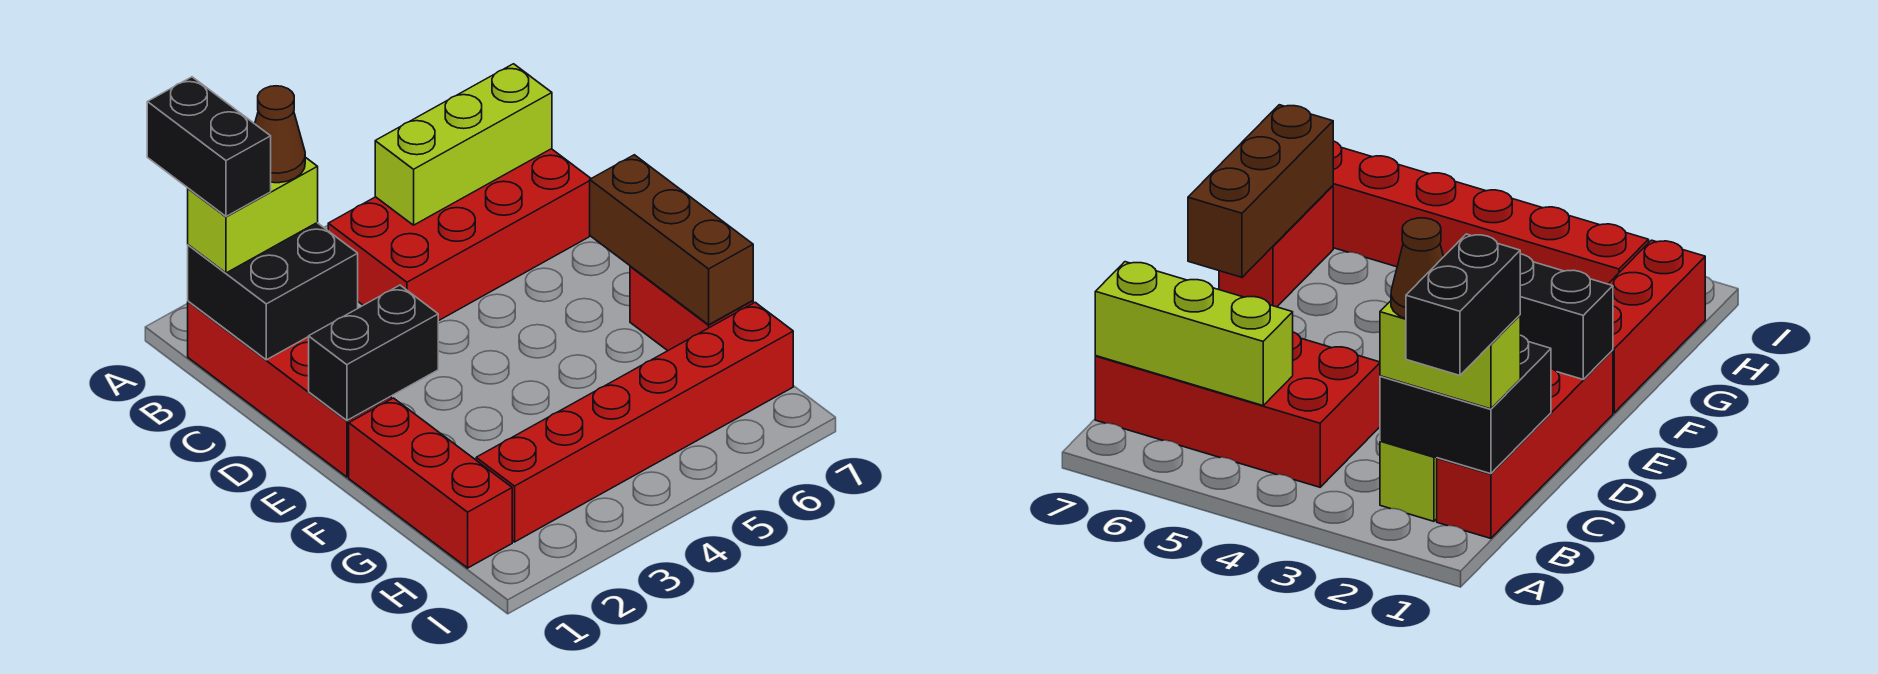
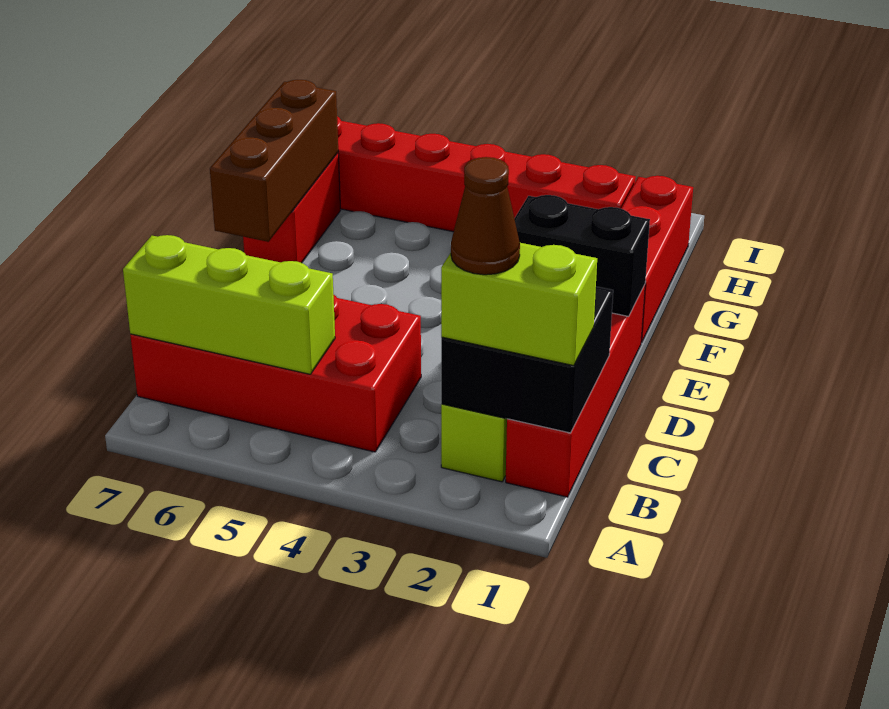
black 1x2 brick [147,77,271,216] -> none

